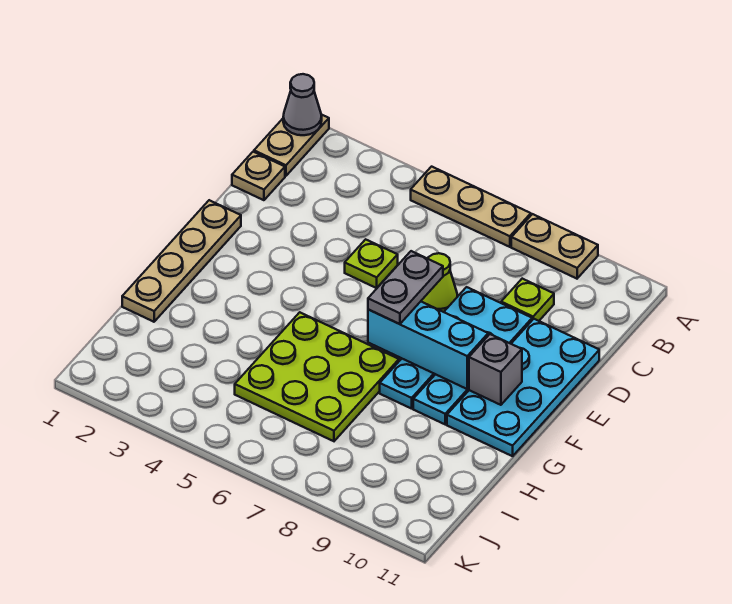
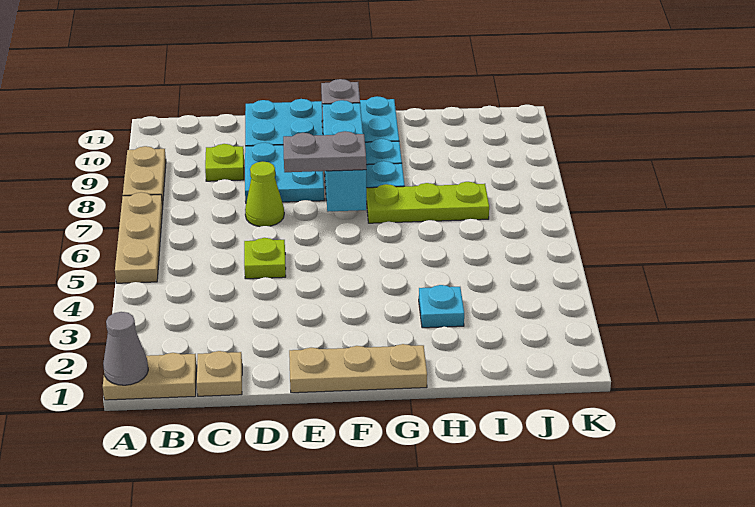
tan 1x4 plate [122,200,241,322] -> tan 1x3 plate [289,344,427,393]
lime 3x3 plate [235,312,399,441] -> lime 1x3 plate [366,182,489,223]
none -> cyan 1x1 plate [419,285,464,328]

